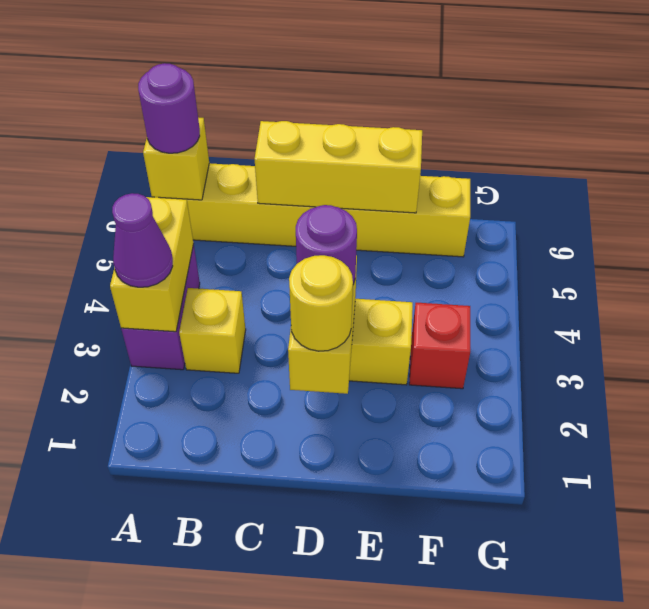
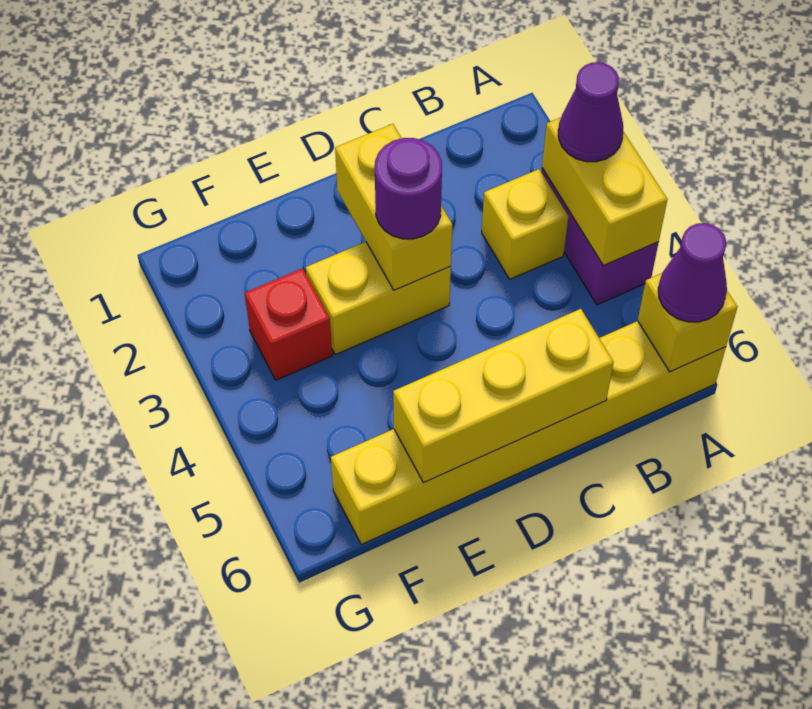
purple 1x1 round brick [138,63,200,153] -> purple 1x1 cone [658,223,727,322]
yellow 1x1 round brick [289,255,353,351] -> none

